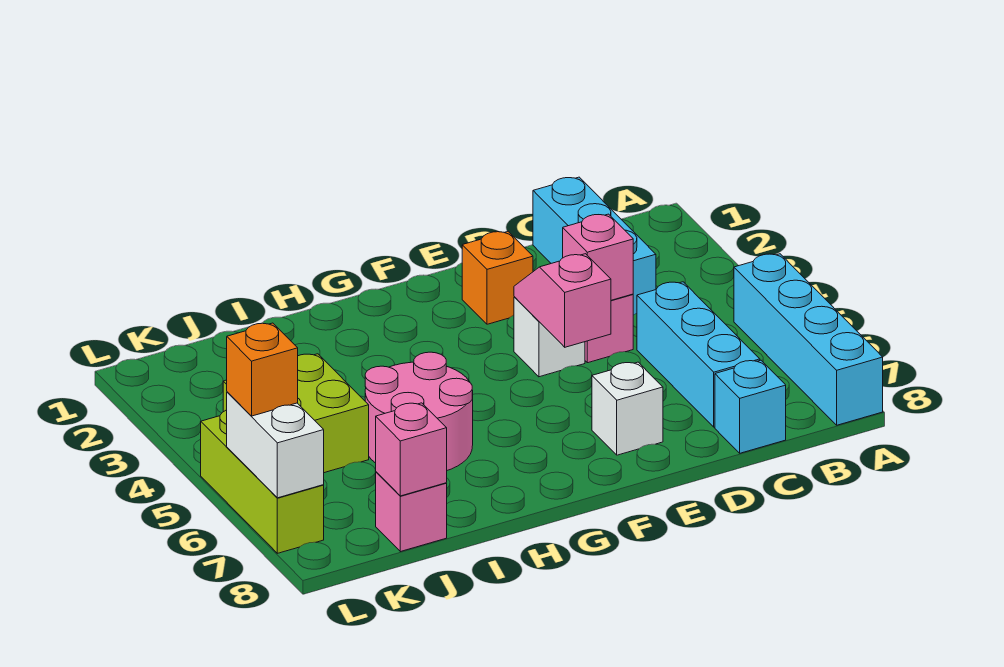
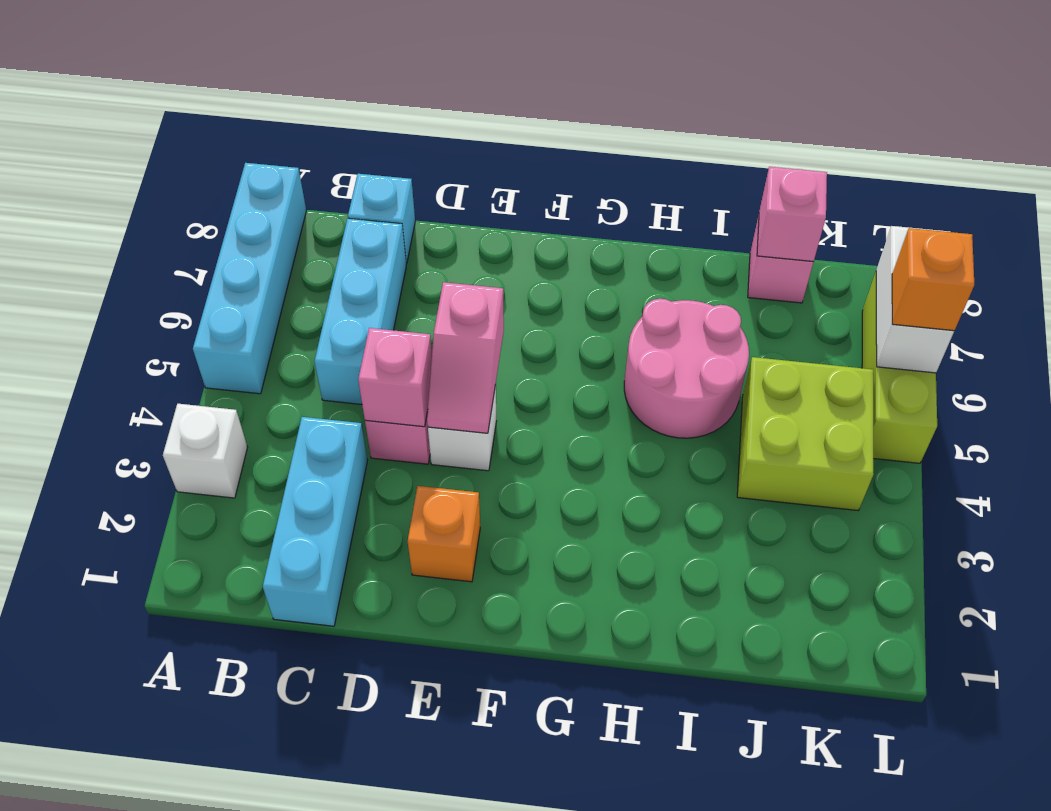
white 1x1 brick [592,362,663,455] -> white 1x1 brick moved to [163,404,248,498]

